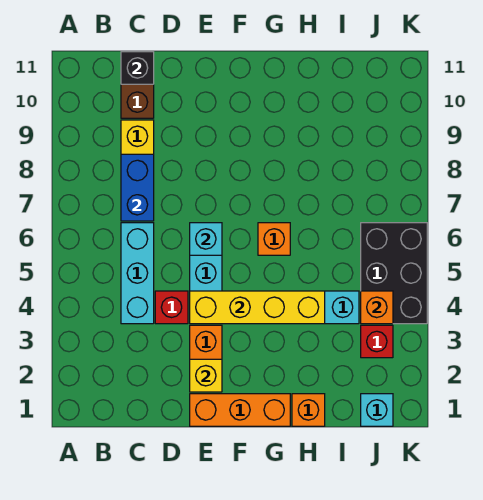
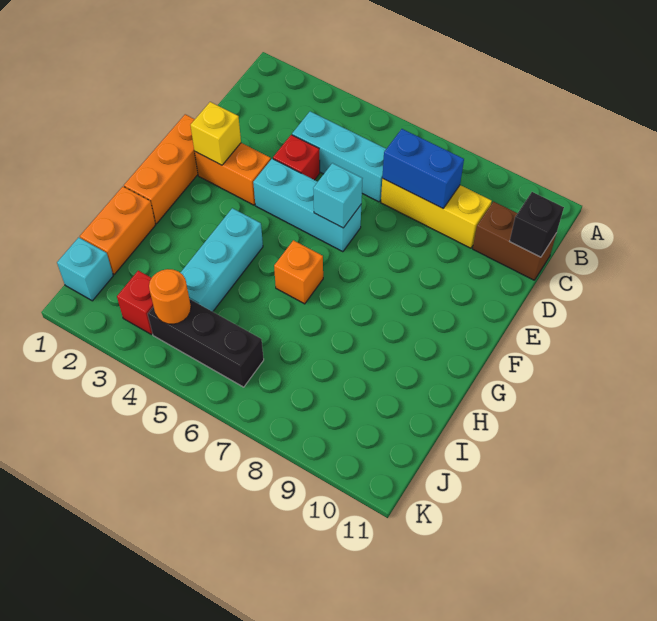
yellow 1x4 brick [190,291,325,324] -> none
orange 1x1 brick [292,394,325,426] -> orange 1x2 brick [80,187,156,274]
black 2x3 brick [361,223,427,324] -> black 1x3 brick [148,299,264,387]
orange 1x1 brick [361,291,393,324] -> orange 1x1 round brick [149,269,191,324]

